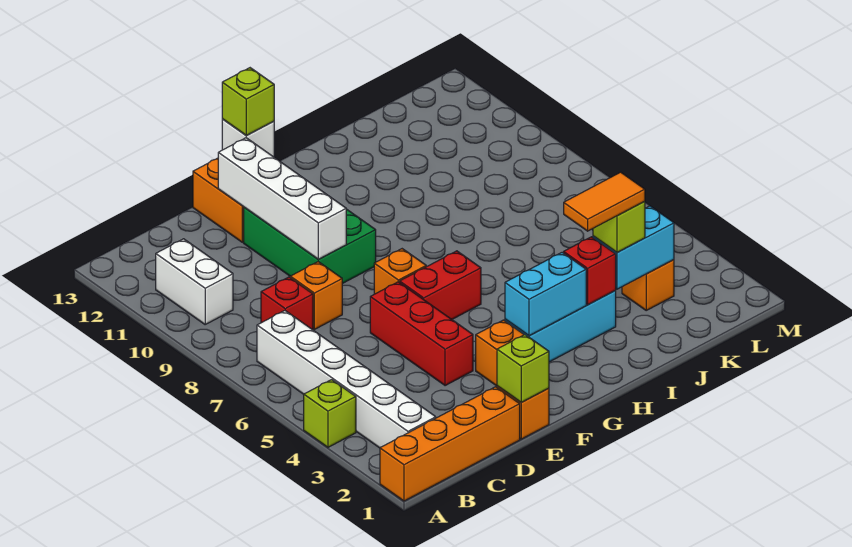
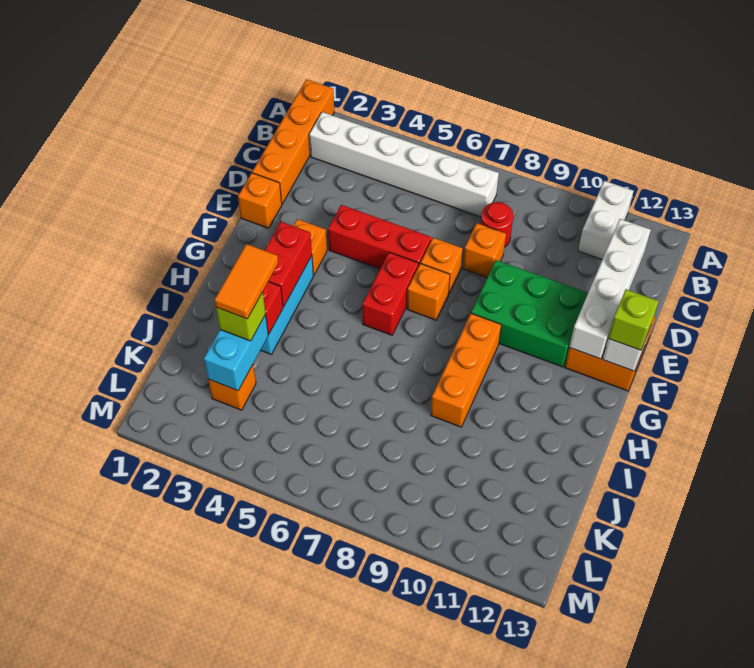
lime 1x1 brick [304,380,356,447] -> none
white 1x2 brick [156,239,233,324] -> white 1x2 brick turned to [578,181,633,259]
red 1x1 brick [261,277,313,330] -> red 1x1 round brick [481,202,513,247]
lime 1x1 brick [497,335,549,402] -> none
none -> orange 1x1 brick [421,238,463,293]
white 1x4 brick [218,138,346,259] -> white 1x4 brick turned to [569,219,651,359]
cyan 1x2 brick [505,252,586,336] -> red 1x2 brick [265,222,312,307]
none -> orange 1x3 brick [431,313,501,427]

